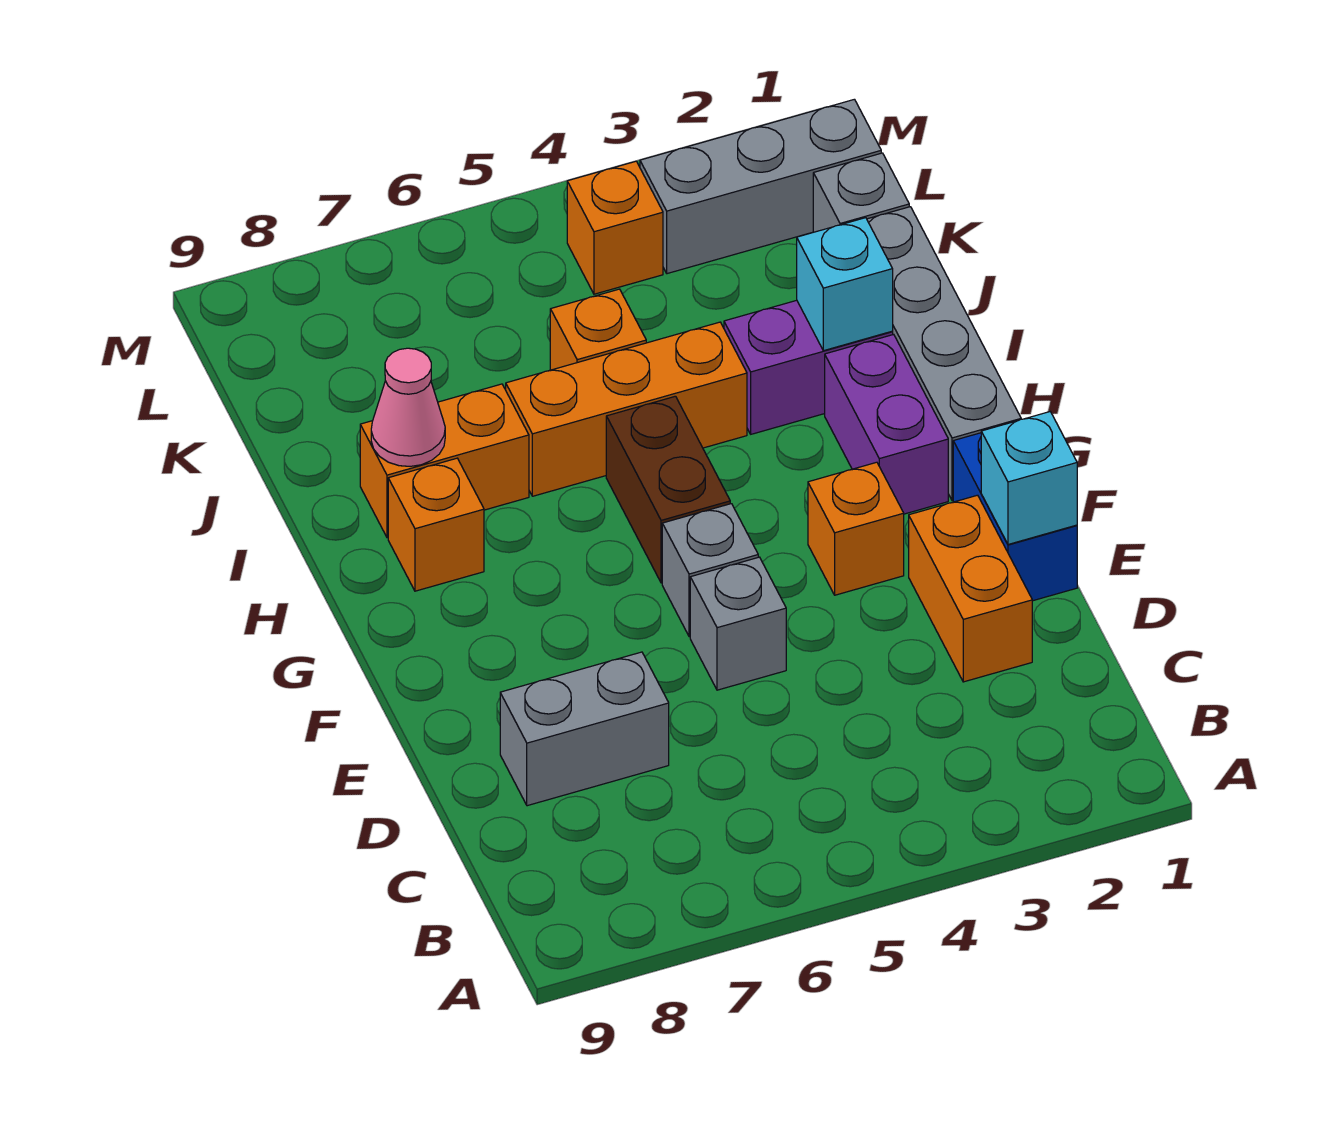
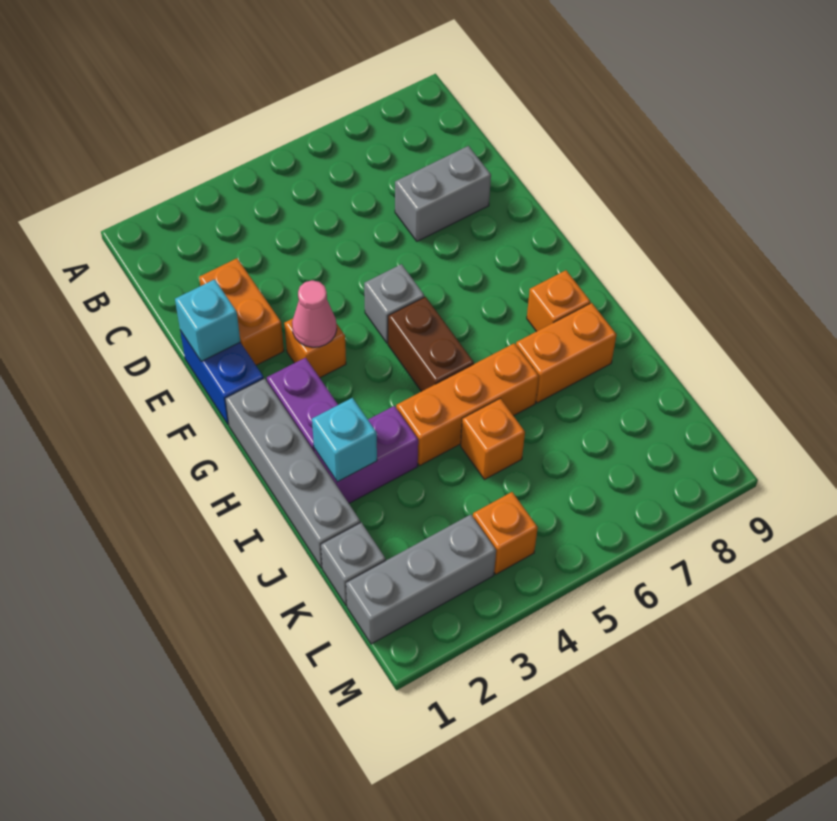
grey 1x1 brick [690,557,786,690] -> none
pink 1x1 cone [371,348,445,466] -> pink 1x1 cone moved to [292,280,337,347]

